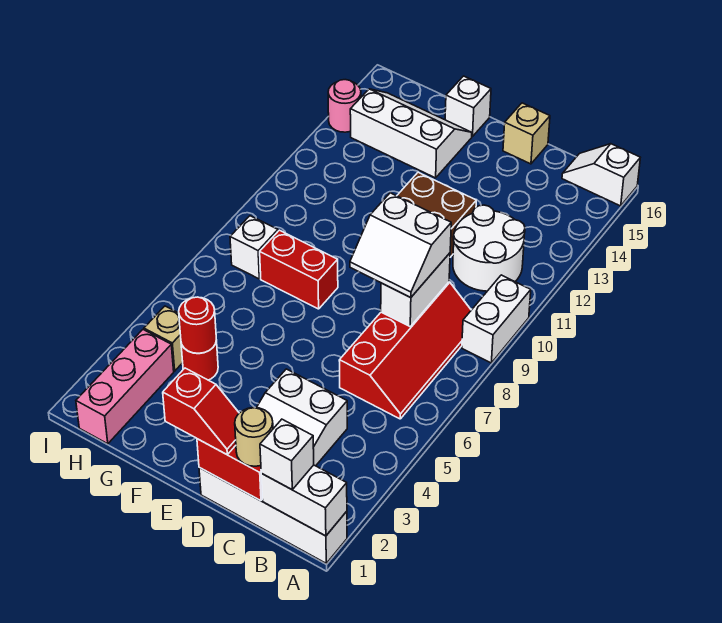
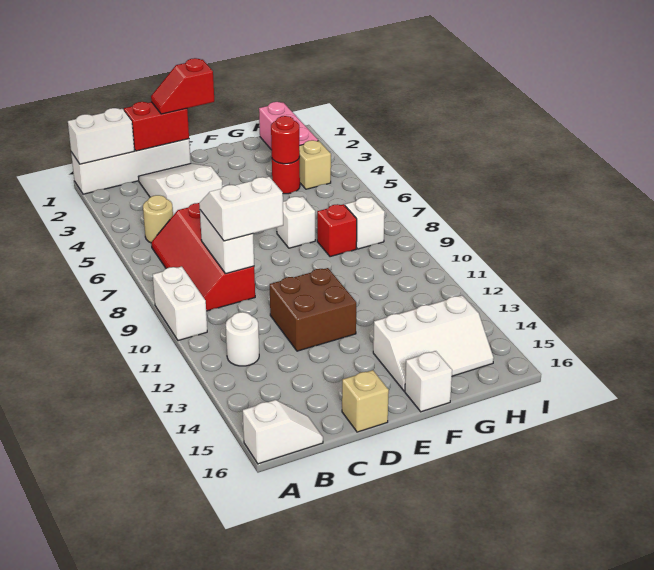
white 1x1 brick [260,419,314,490] -> white 1x1 brick moved to [277,197,315,248]
white 2x2 round brick [453,205,525,291] -> white 1x1 round brick [226,312,259,366]
tan 1x1 round brick [235,408,273,466] -> tan 1x1 round brick moved to [143,195,173,243]
red 1x2 brick [260,230,338,309] -> red 1x1 brick [317,204,357,257]
pink 1x1 round brick [328,80,361,132] -> none

